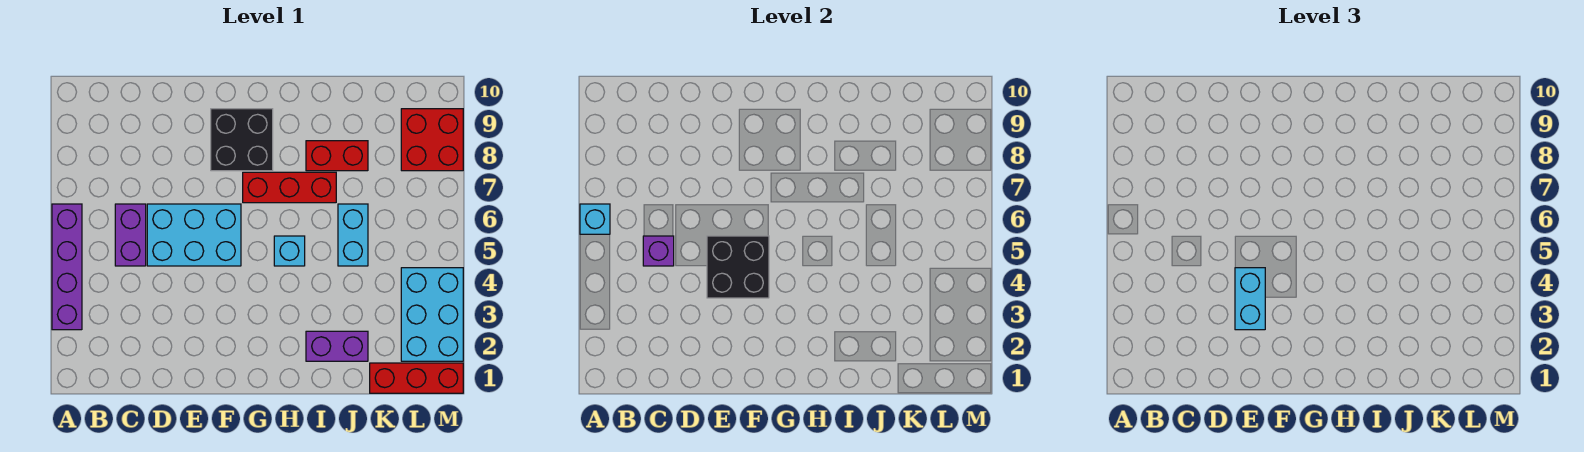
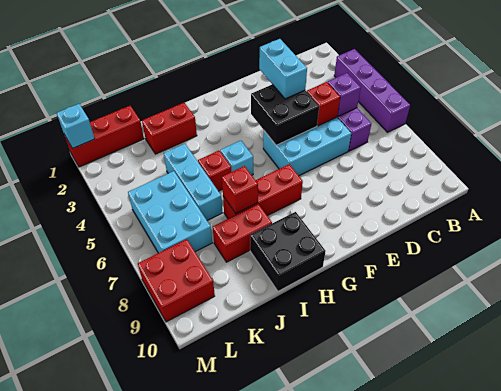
cyan 1x1 brick [580,204,610,234] -> cyan 1x1 brick moved to [57,104,95,149]
none -> red 1x1 brick [307,82,340,126]
black 2x2 brick [211,109,273,171] -> black 2x2 brick moved to [250,212,326,291]
purple 1x2 brick [306,331,368,361] -> red 1x2 brick [142,103,197,154]
none -> red 1x1 brick [198,150,231,191]
none -> red 1x1 brick [222,166,258,213]
cyan 1x2 brick [338,204,368,266] -> cyan 1x3 brick [164,144,222,220]
cyan 2x3 brick [401,268,463,361] -> cyan 2x3 brick moved to [128,171,212,253]

